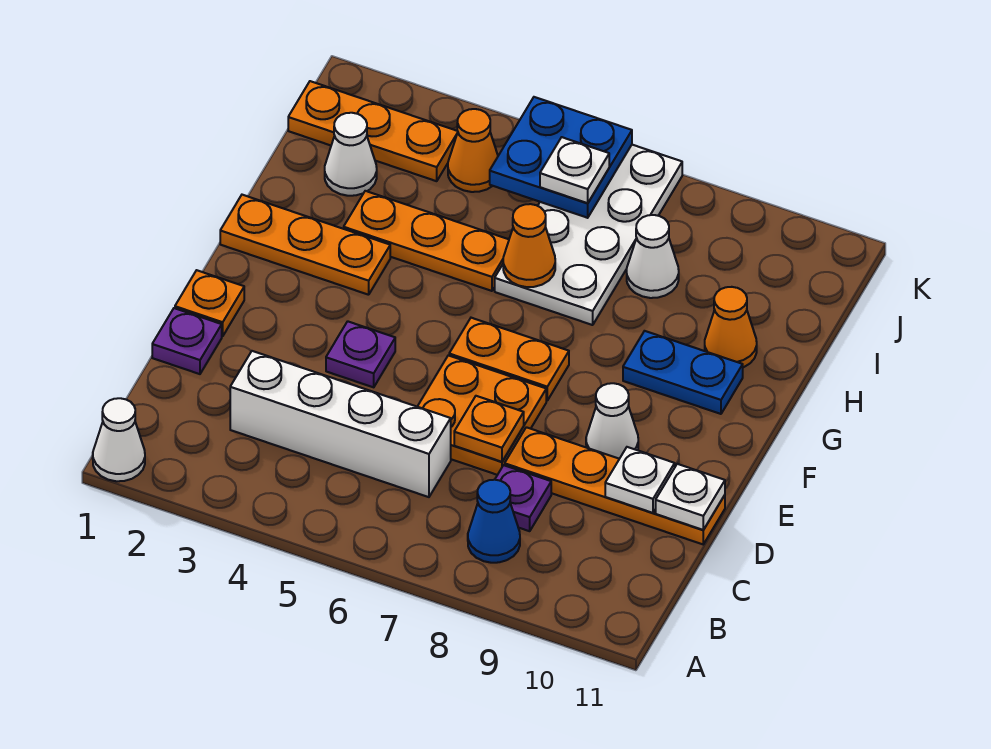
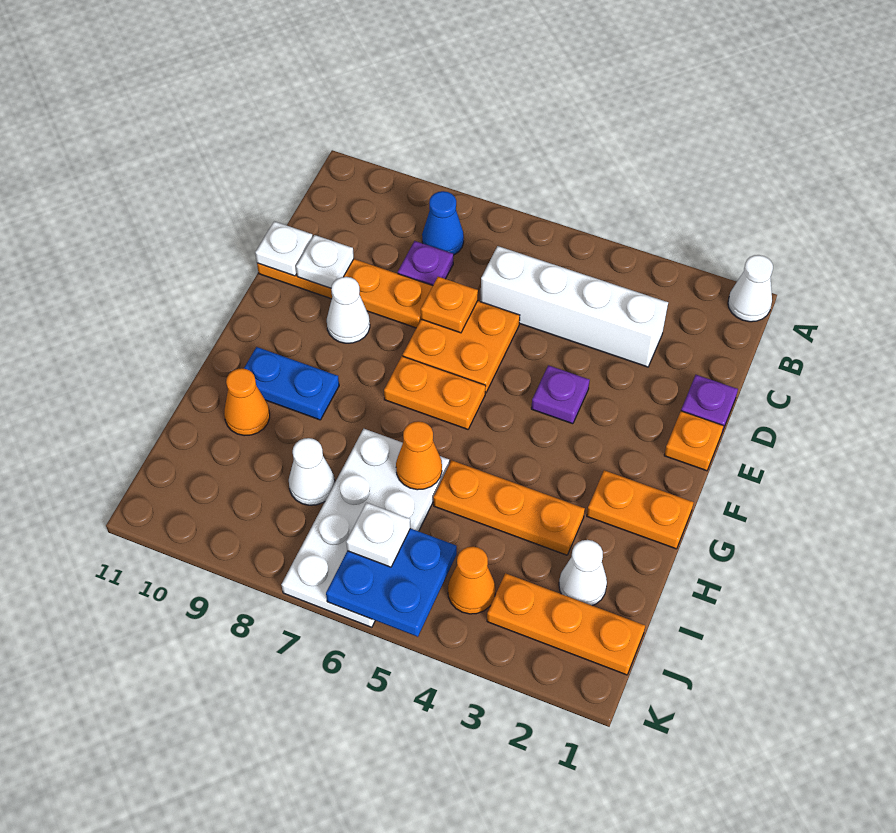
orange 1x3 plate [220,195,390,295] -> orange 1x2 plate [587,470,694,549]

